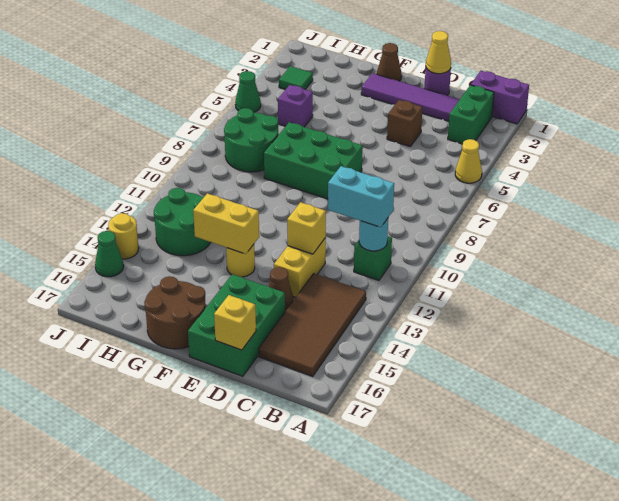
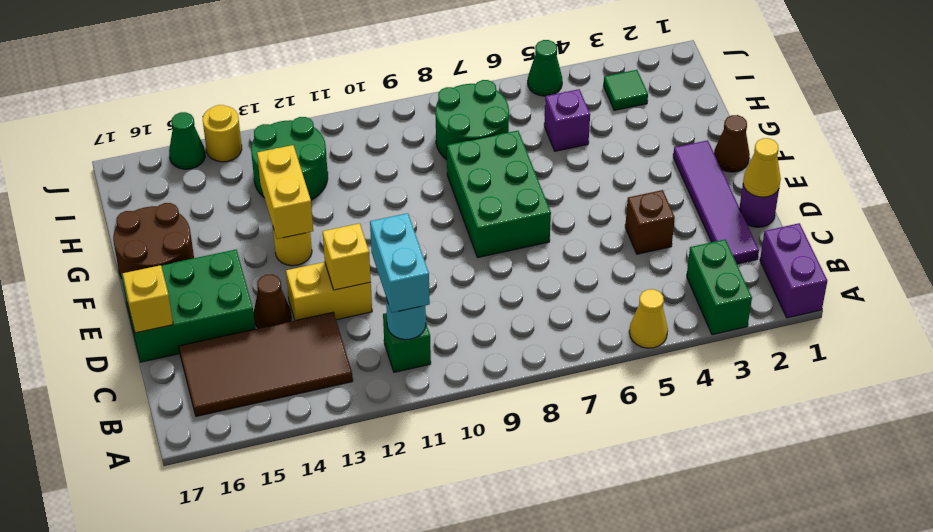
green 1x2 brick [448,85,494,144] -> green 1x2 brick turned to [687,240,752,335]

